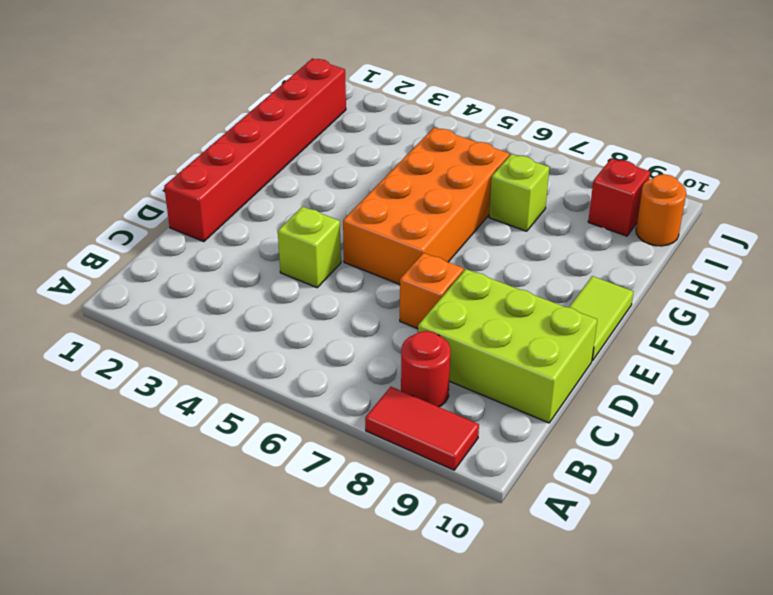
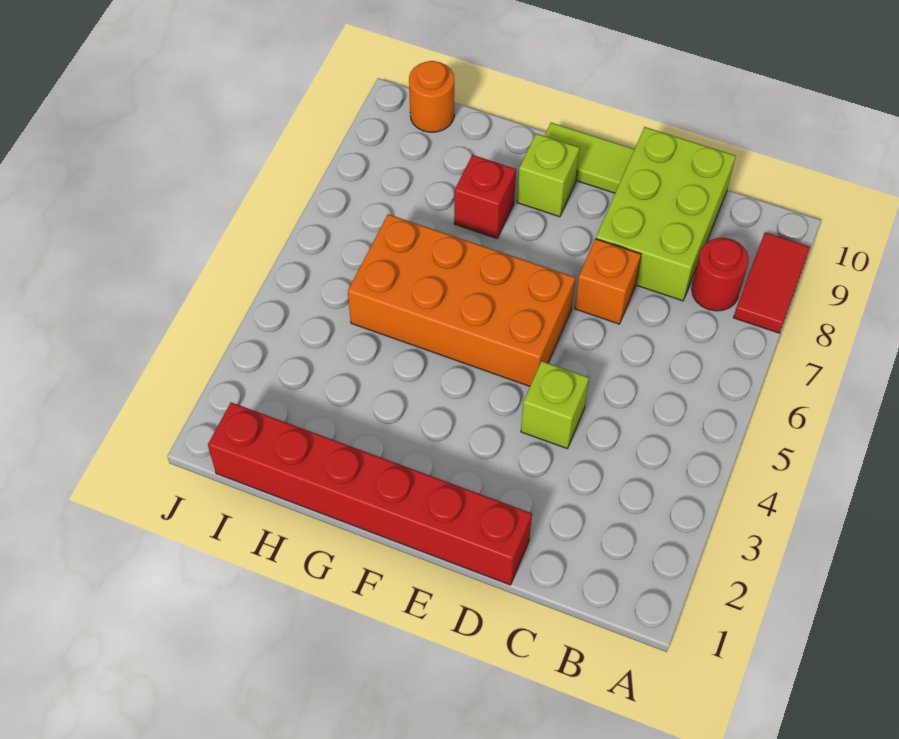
lime 1x1 brick [489,154,549,231] -> lime 1x1 brick moved to [517,134,580,217]
red 1x1 brick [588,158,650,236] -> red 1x1 brick moved to [454,155,516,238]

